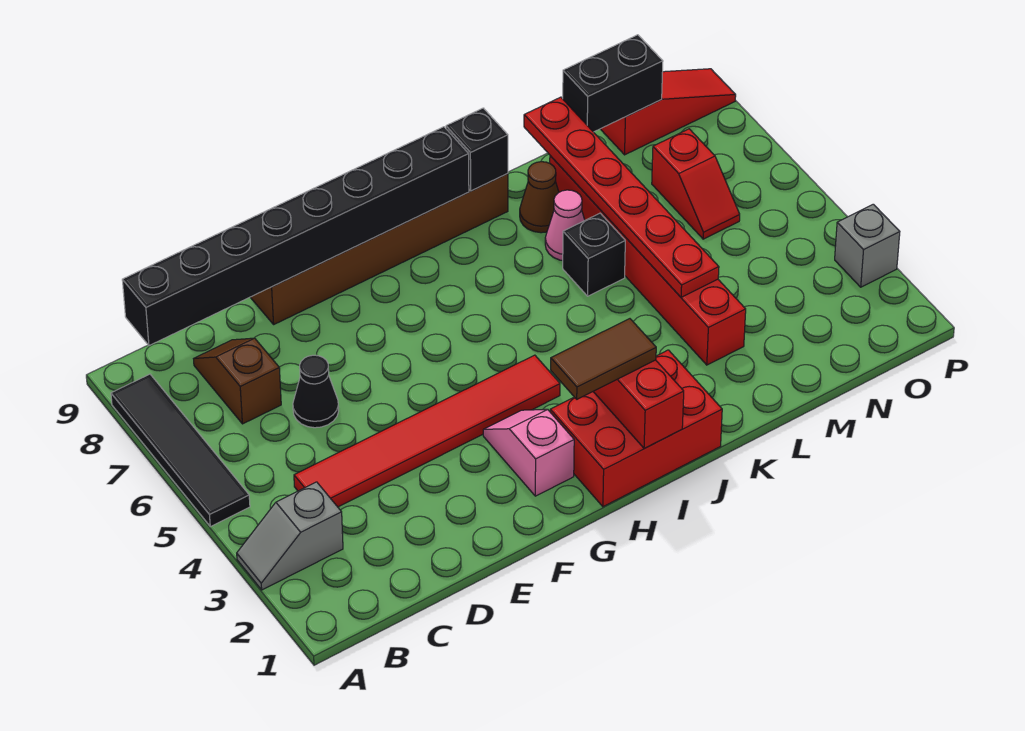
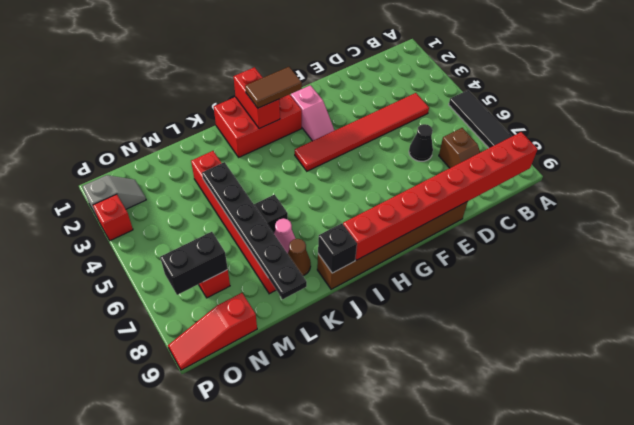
grey 1x2 slope [237,482,343,590] -> grey 1x2 slope moved to [82,175,146,219]
black 1x8 brick [122,127,469,346] -> red 1x8 brick [343,132,538,260]
red 1x6 plate [524,97,719,297] -> black 1x6 plate [202,162,307,299]
black 1x2 brick [563,35,663,132] -> black 1x2 brick moved to [160,232,228,295]
grey 1x1 brick [835,204,900,287] -> red 1x1 brick [93,194,133,241]

